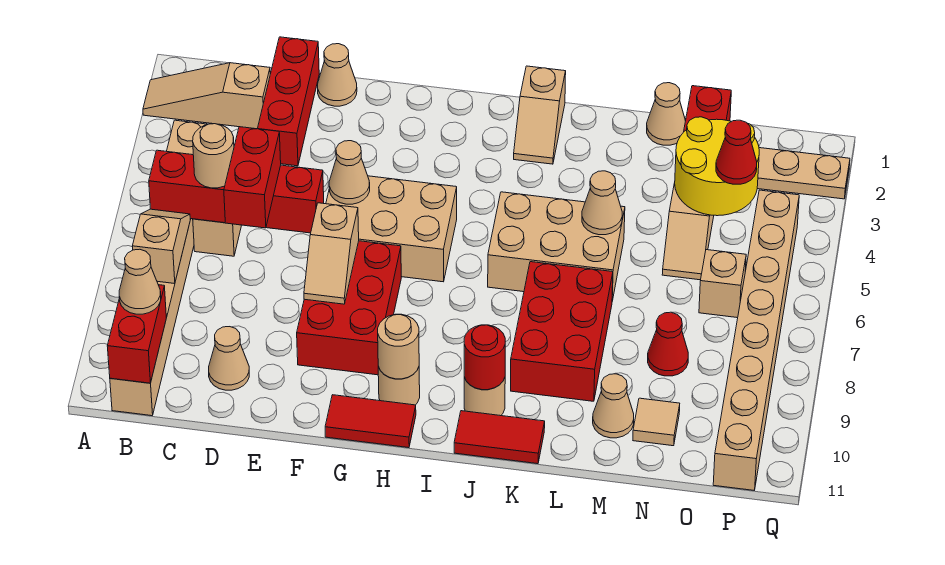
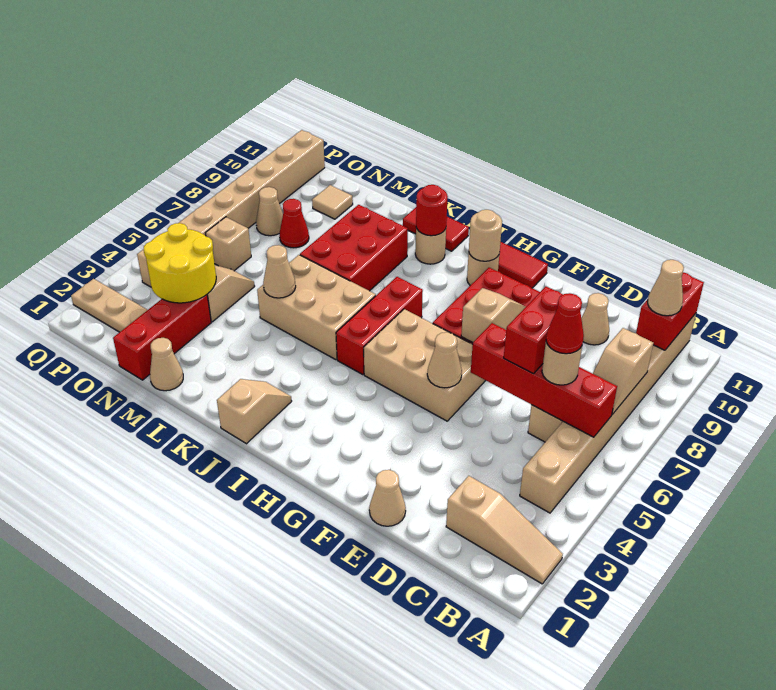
red 1x3 brick [258,37,319,166] -> red 1x3 brick moved to [336,277,423,375]
tan 1x1 cone [593,374,634,438] -> tan 1x1 cone moved to [256,187,283,236]
red 1x1 cone [716,120,757,184] -> red 1x1 cone moved to [546,293,584,354]

